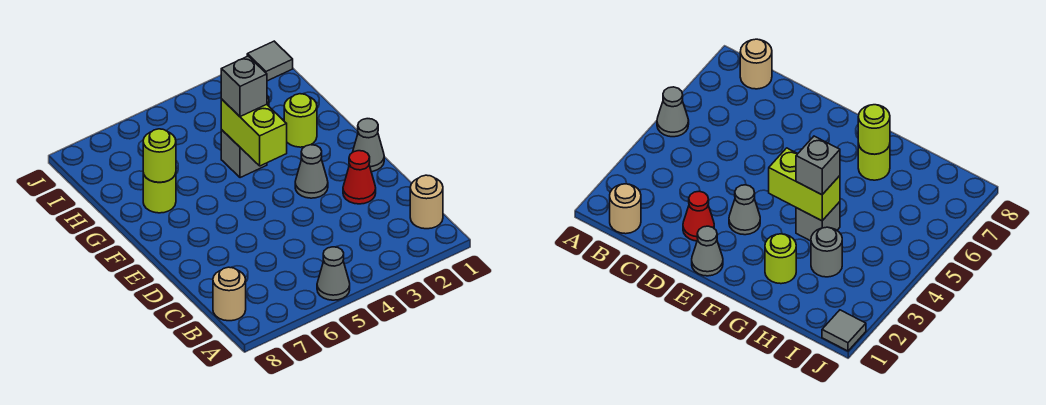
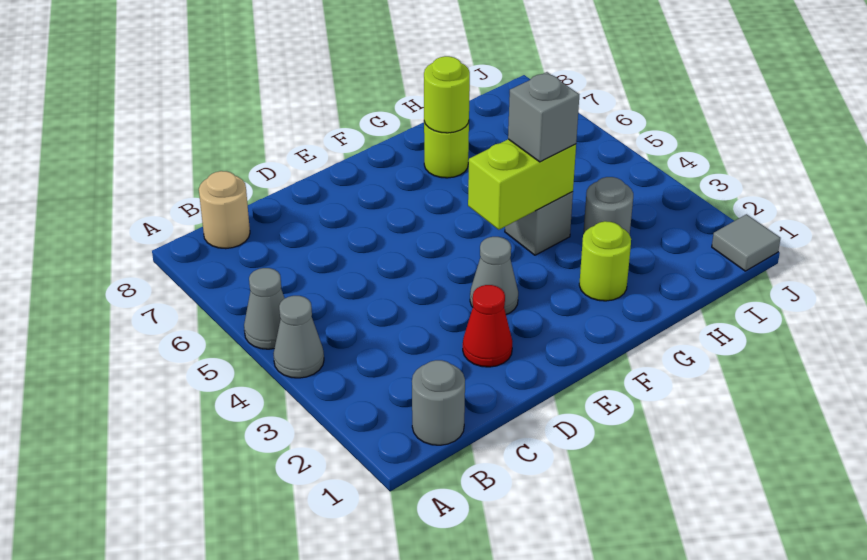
tan 1x1 round brick [410,175,443,229] -> grey 1x1 round brick [412,360,465,445]
grey 1x1 cone [353,119,384,172] -> grey 1x1 cone moved to [273,296,324,378]

